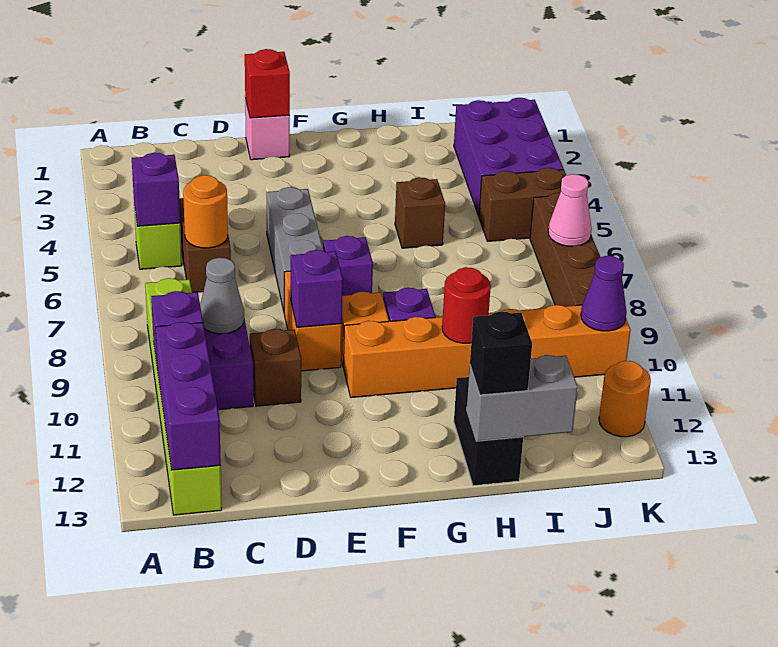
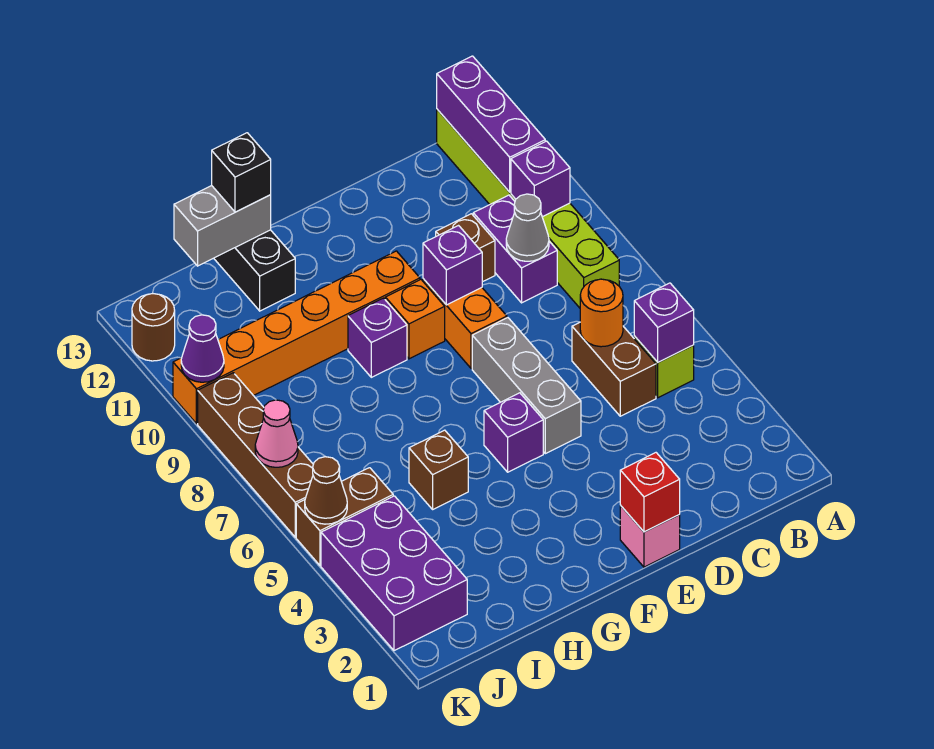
purple 1x1 brick [323,236,373,296] -> purple 1x1 brick moved to [484,393,543,472]
red 1x1 round brick [442,267,491,343] -> none
none -> brown 1x1 cone [305,457,347,524]
orange 1x1 round brick [599,361,651,437] -> brown 1x1 round brick [132,293,175,361]

